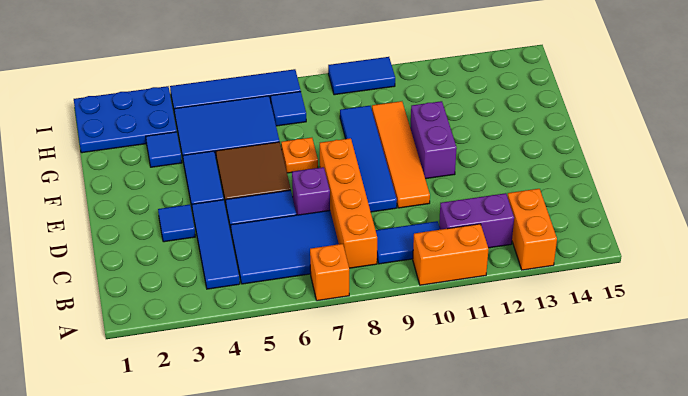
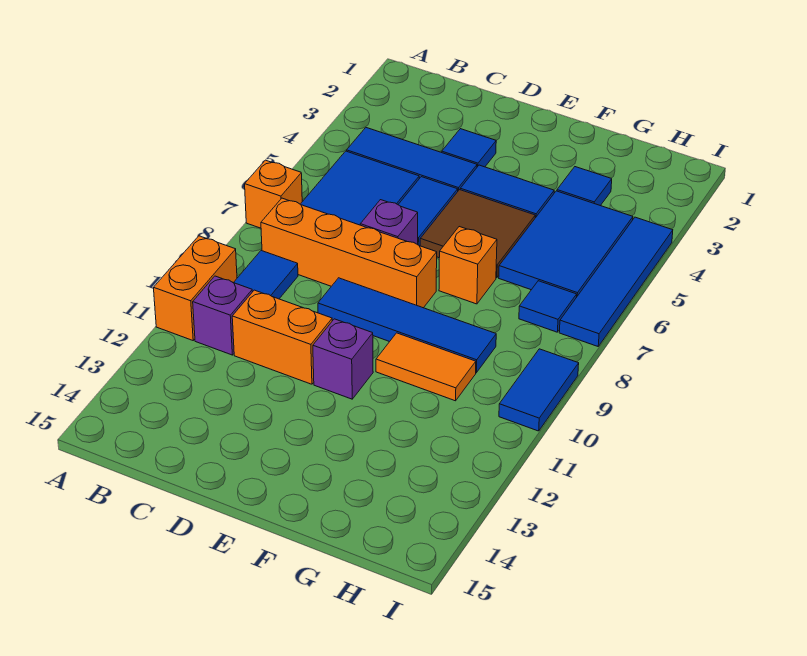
orange 1x2 brick [507,189,557,270] -> orange 1x2 brick moved to [232,290,332,384]
purple 1x2 brick [439,193,514,248] -> purple 1x1 brick [193,276,252,355]
orange 1x4 tile [372,101,430,208] -> orange 1x2 tile [376,333,476,401]
purple 1x2 brick [410,101,457,179] -> purple 1x1 brick [313,319,373,399]
orange 1x1 plate [281,138,318,173] -> orange 1x1 brick [439,227,497,304]
blue 2x3 plate [74,86,177,153] -> none

